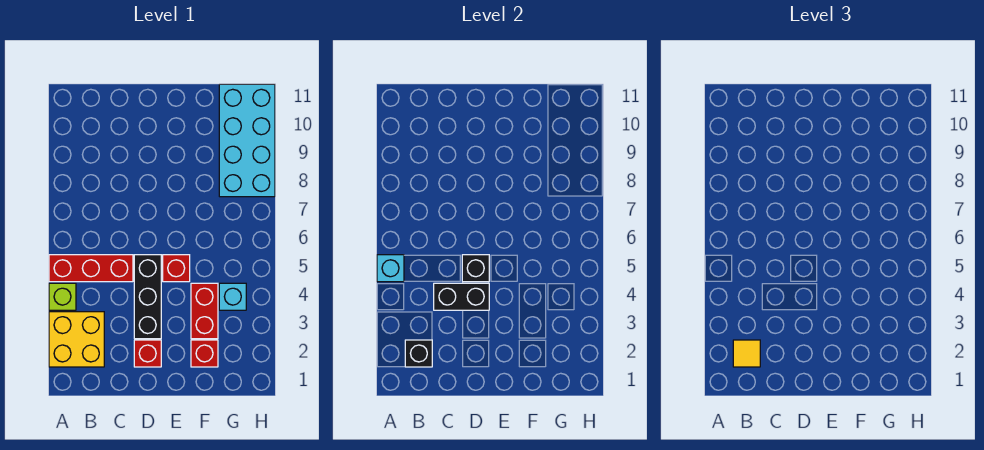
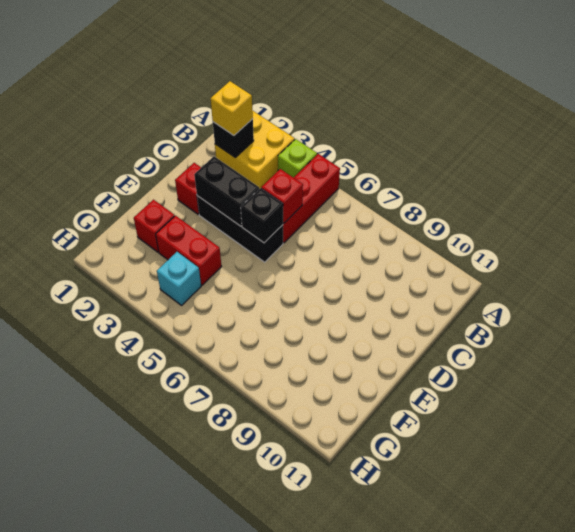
cyan 1x1 brick [377,255,404,282] -> none
yellow 1x1 tile [733,340,760,367] -> yellow 1x1 brick [211,81,253,136]
black 1x2 brick [434,283,489,310] -> black 1x2 brick turned to [194,156,259,226]
red 1x1 brick [163,255,190,282] -> red 1x1 brick moved to [261,169,303,223]
cyan 2x4 brick [219,84,275,197] -> none

